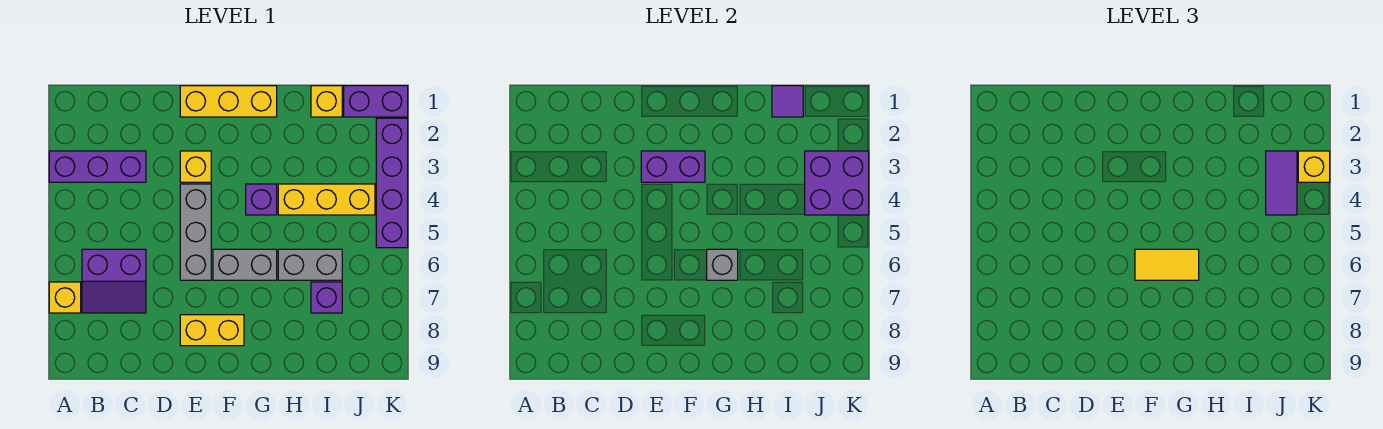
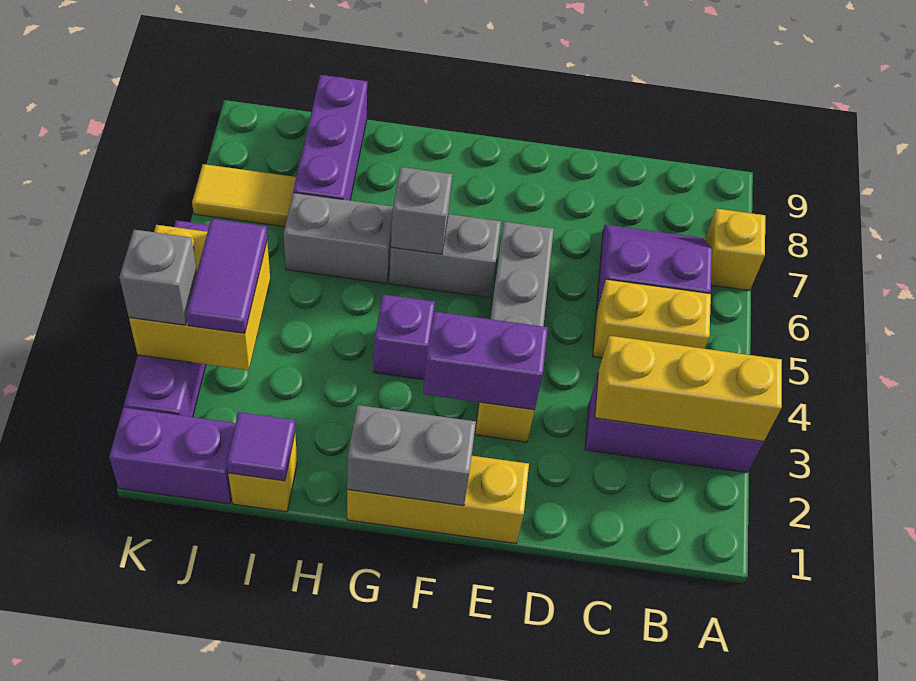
yellow 1x2 brick [180,315,244,346] -> yellow 1x2 brick moved to [593,280,711,358]
none -> grey 1x2 brick [347,405,476,506]
yellow 1x2 tile [1135,249,1199,280] -> yellow 1x2 tile moved to [192,164,296,227]
yellow 1x3 brick [278,184,375,215] -> yellow 1x3 brick moved to [595,336,782,442]
purple 1x1 brick [311,282,342,313] -> purple 1x3 brick [293,75,367,200]
purple 2x2 brick [805,151,869,215] -> yellow 2x2 brick [129,225,270,370]
yellow 1x1 brick [1298,151,1330,182] -> grey 1x1 brick [119,230,197,325]

